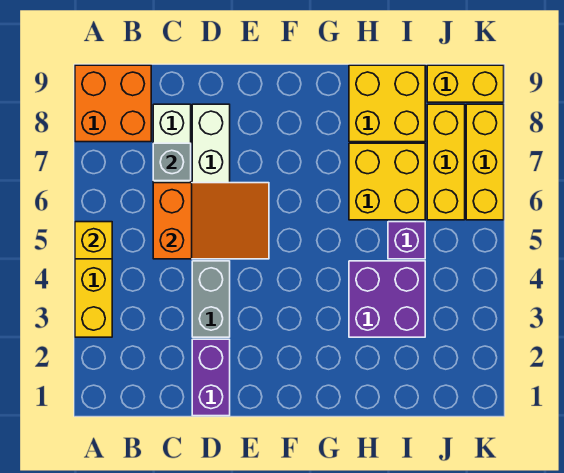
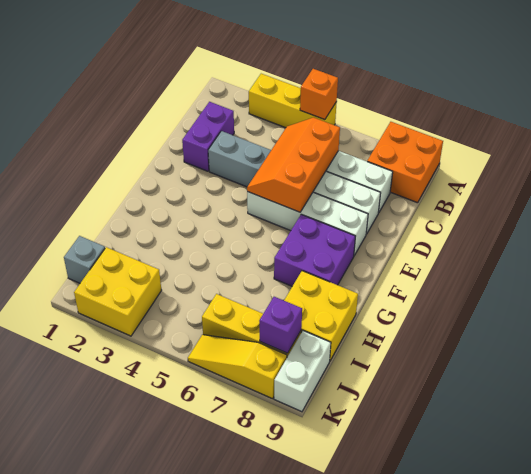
yellow 1x1 brick [75,222,112,259] -> orange 1x1 brick [300,69,338,120]
orange 2x3 slope [153,183,269,259] -> orange 2x3 slope turned to [247,117,340,212]
grey 1x1 brick [153,143,191,181] -> grey 1x1 brick moved to [64,236,105,283]
purple 1x2 brick [192,339,230,416] -> purple 1x2 brick turned to [182,102,234,171]
none -> white 1x4 brick [247,192,368,255]
purple 2x2 brick [349,261,425,337] -> purple 2x2 brick moved to [274,214,355,286]
yellow 2x2 brick [349,143,425,220] -> yellow 2x2 brick moved to [74,247,162,336]
purple 1x1 brick [388,222,425,259] -> purple 1x1 brick moved to [259,297,302,353]
yellow 1x2 brick [427,65,504,102] -> white 1x2 brick [274,331,331,412]
yellow 1x3 brick [466,104,504,220] -> yellow 1x3 slope [188,335,287,399]

